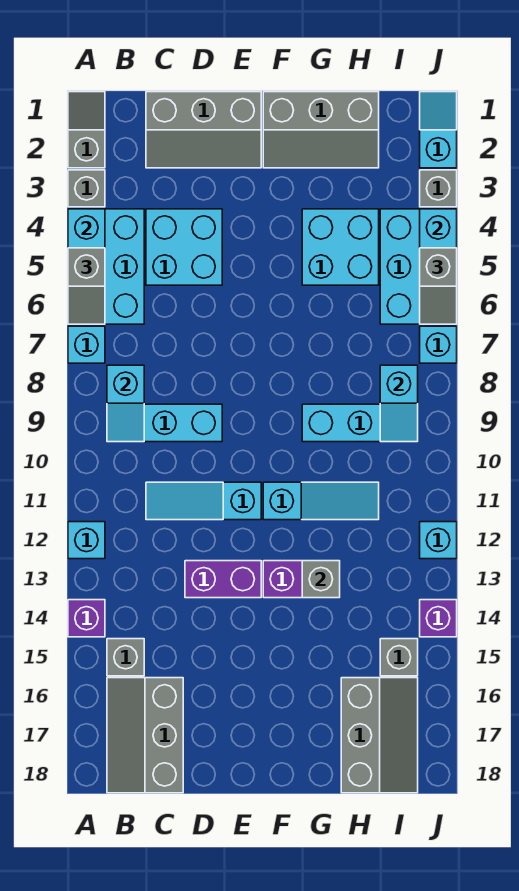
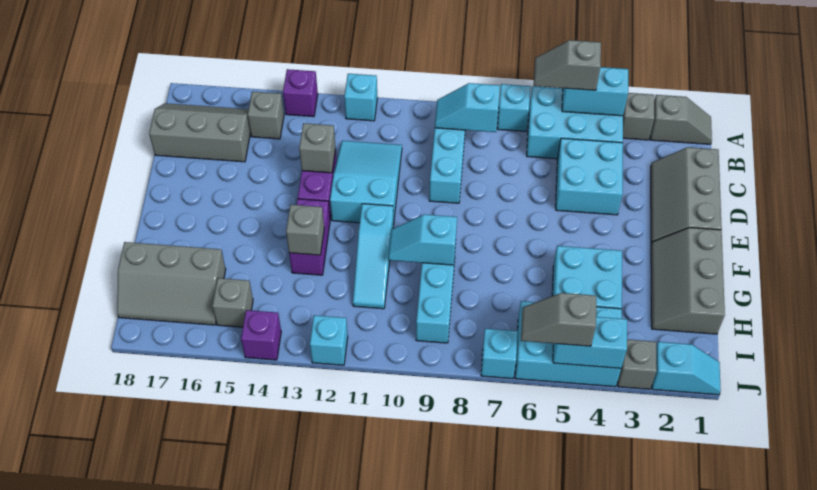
cyan 1x3 slope [146,482,261,520] -> cyan 2x3 slope [330,141,402,225]
none -> grey 1x1 brick [299,123,336,173]
cyan 1x2 slope [380,365,418,442] -> cyan 1x2 slope moved to [389,214,457,265]

